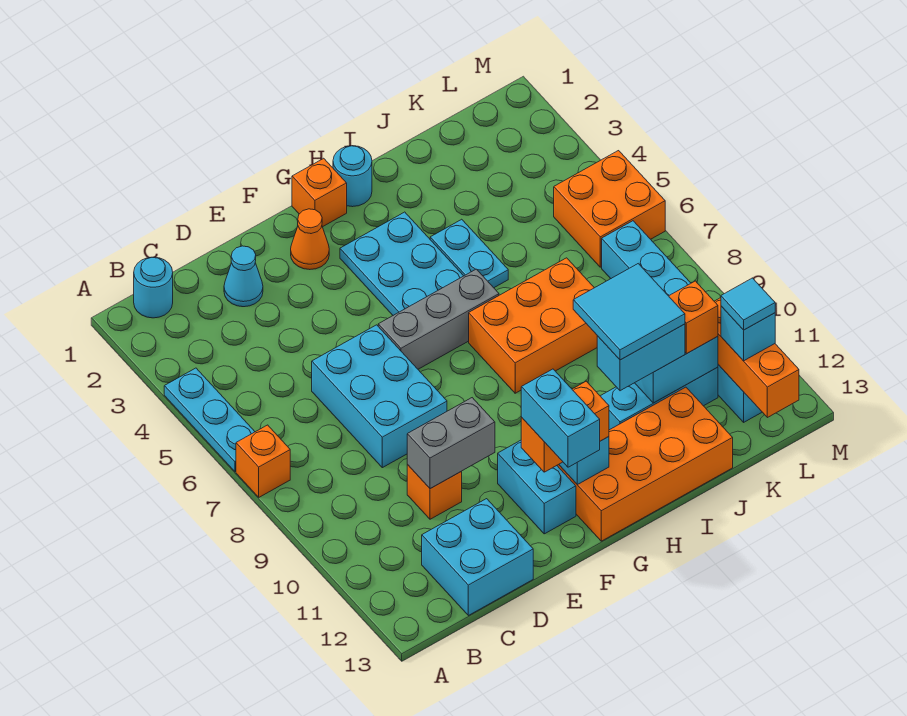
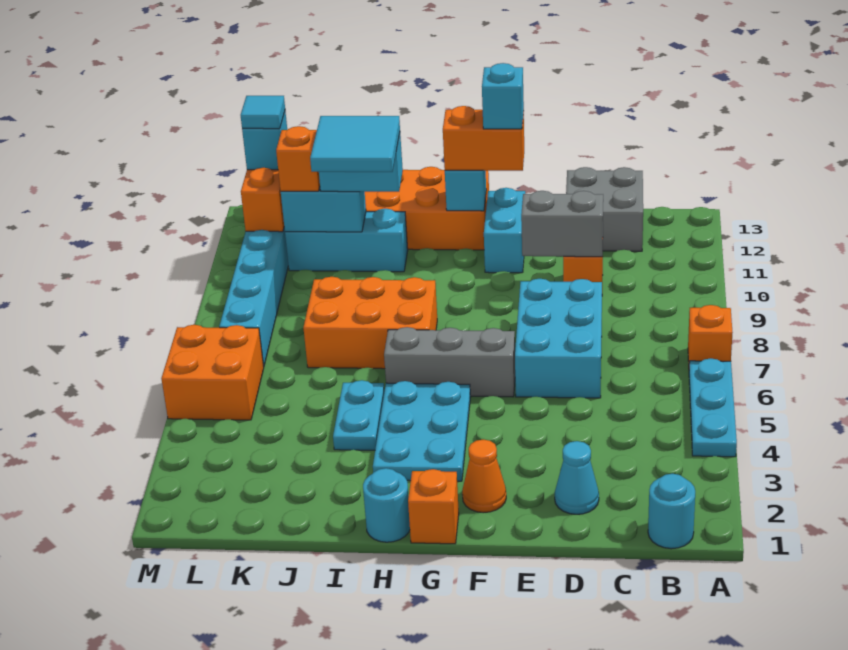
cyan 2x2 brick [422,499,533,616] -> grey 2x2 brick [566,167,643,251]
cyan 1x2 brick [521,369,600,467] -> cyan 1x1 brick [482,63,524,129]

